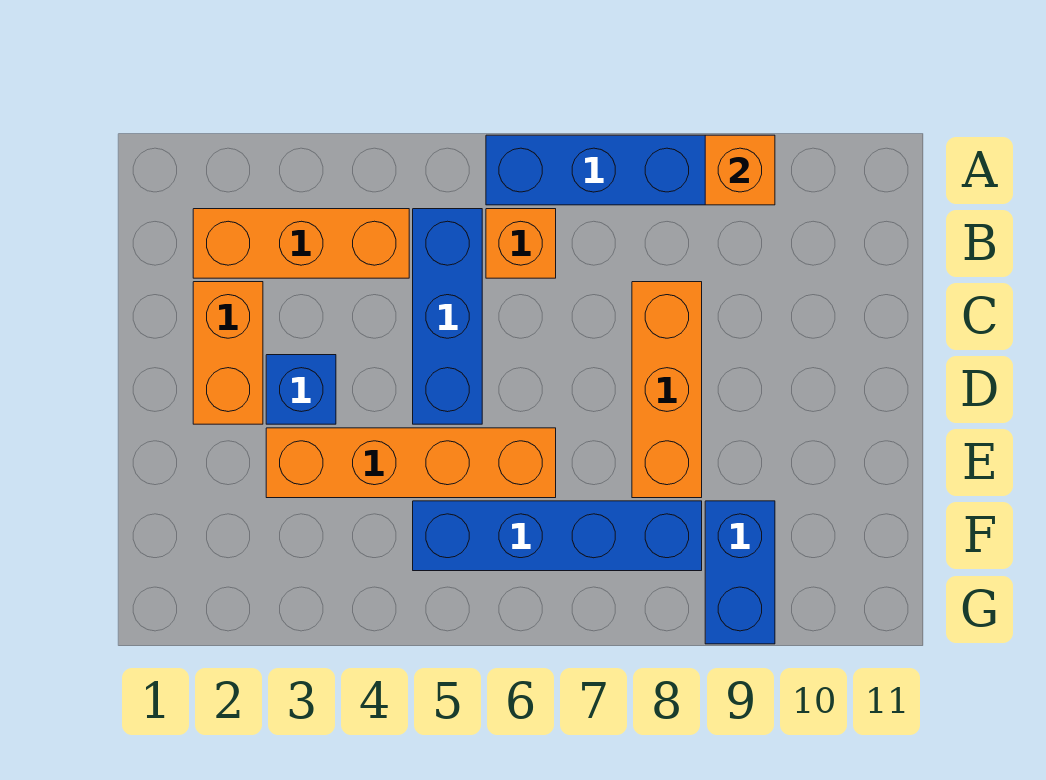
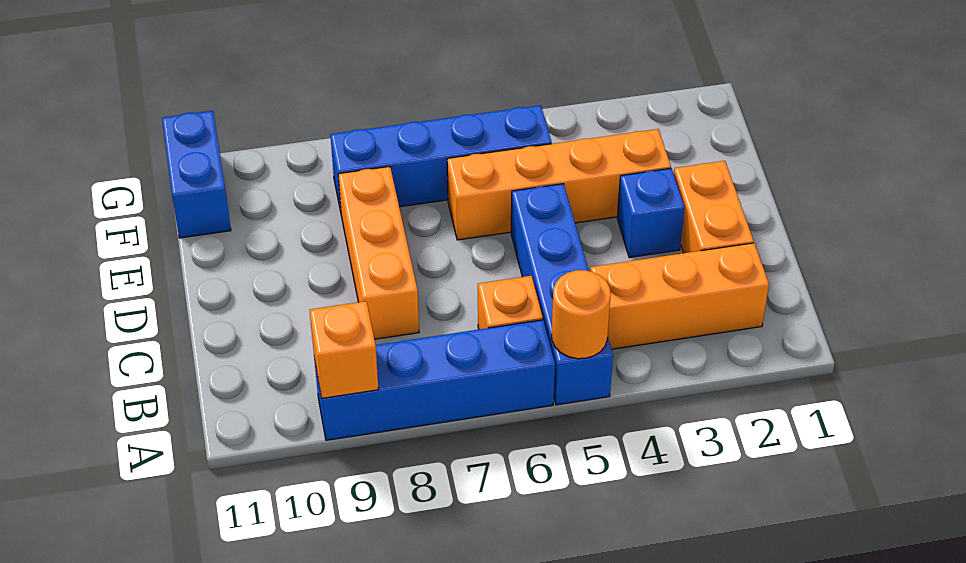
none -> orange 1x1 round brick [552,270,611,359]
blue 1x3 brick [413,209,482,424] -> blue 1x4 brick [511,184,613,405]
blue 1x2 brick [705,501,775,644] -> blue 1x2 brick moved to [162,111,231,238]

